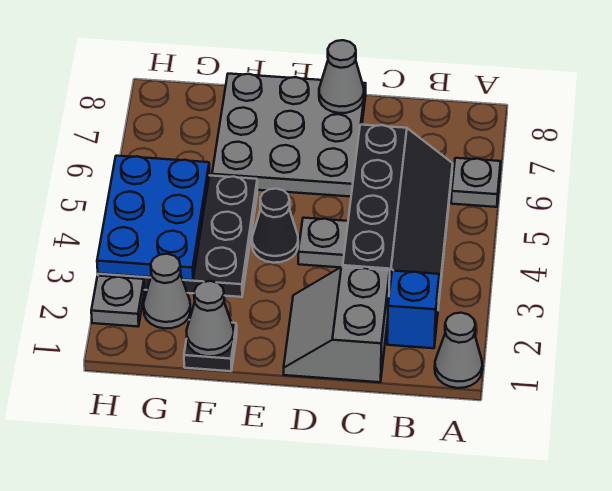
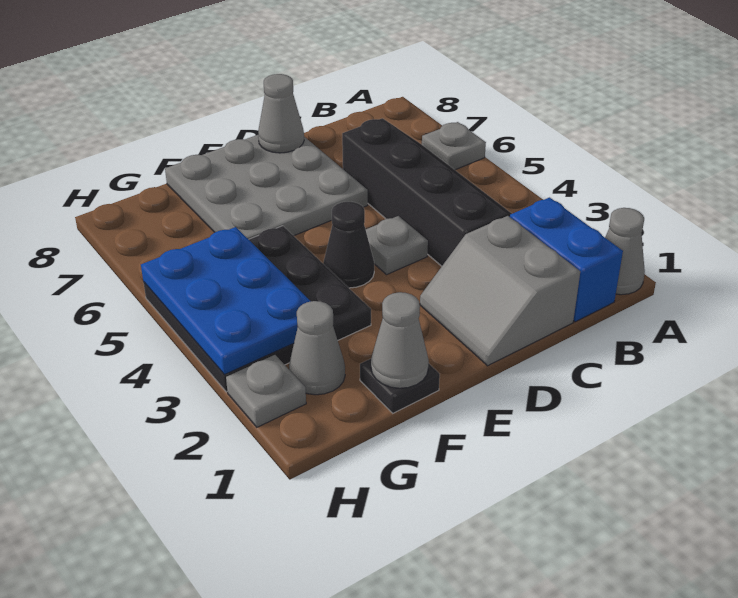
blue 1x1 brick [387,271,439,348] -> blue 1x2 brick [510,197,623,322]

